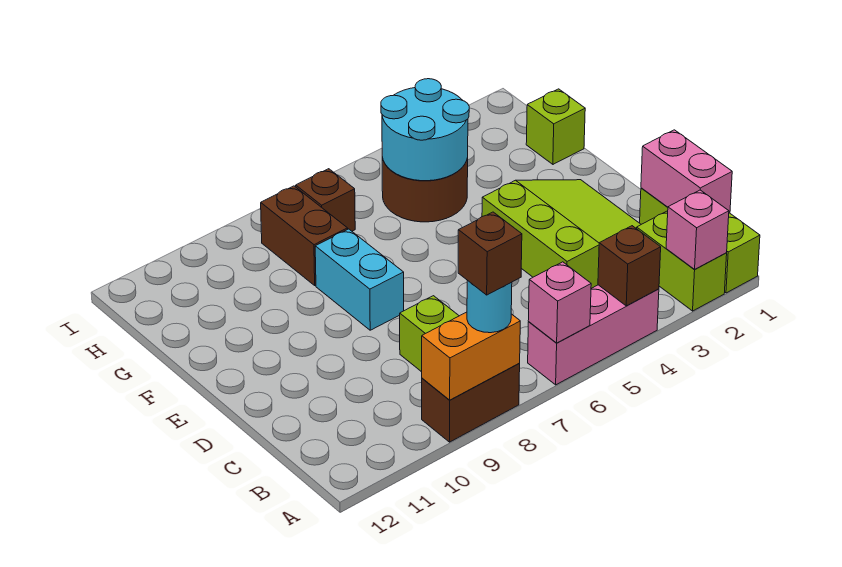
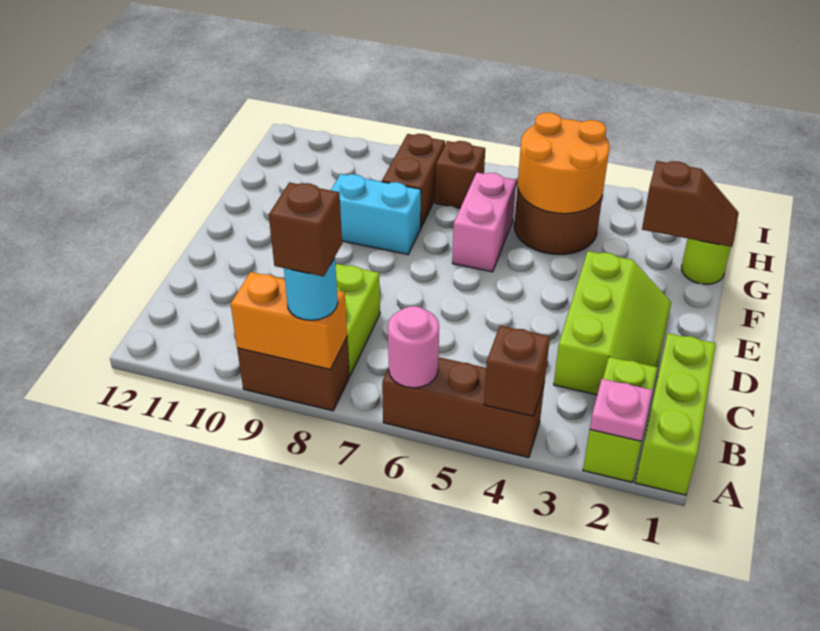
pink 1x1 brick [666,190,729,270] -> pink 1x1 plate [590,379,653,441]
pink 1x3 brick [528,285,659,385] -> brown 1x3 brick [382,357,545,458]
pink 1x1 brick [528,262,591,343] -> pink 1x1 round brick [388,306,439,388]
pink 1x2 brick [641,130,732,213] -> pink 1x2 brick moved to [452,173,516,272]
lime 3x3 slope [482,180,641,288] -> lime 2x3 slope [554,251,671,395]
cyan 1x2 brick [315,229,404,330] -> cyan 1x2 brick turned to [331,174,421,255]
lime 1x1 brick [526,89,585,164] -> lime 1x1 round brick [682,239,731,284]
none -> brown 1x2 slope [642,161,739,247]
cyan 2x2 round brick [381,79,469,181] -> orange 2x2 round brick [518,113,610,214]

